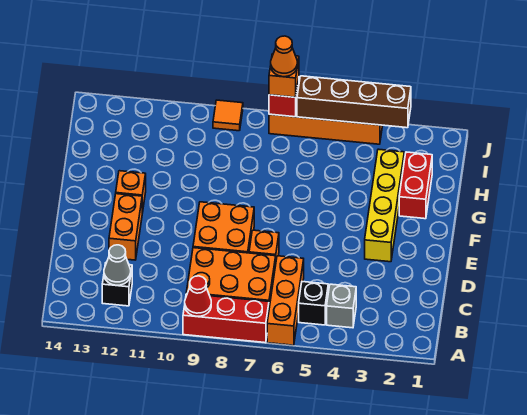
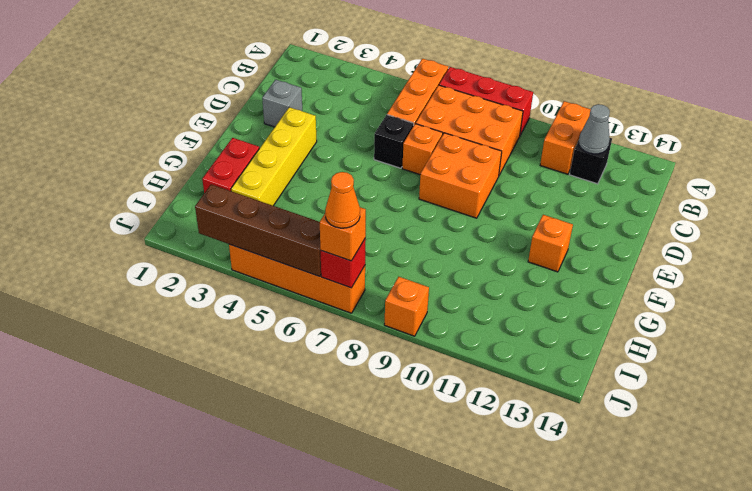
red 1x1 cone [185,276,211,316] -> none
grey 1x1 brick [327,284,356,328] -> grey 1x1 brick moved to [262,80,302,127]
black 1x1 brick [299,282,328,325] -> black 1x1 brick moved to [374,115,414,168]
orange 1x2 brick [109,194,142,260] -> orange 1x2 brick moved to [540,101,591,174]
orange 1x1 tile [213,100,243,131] -> orange 1x1 brick [384,277,429,336]

